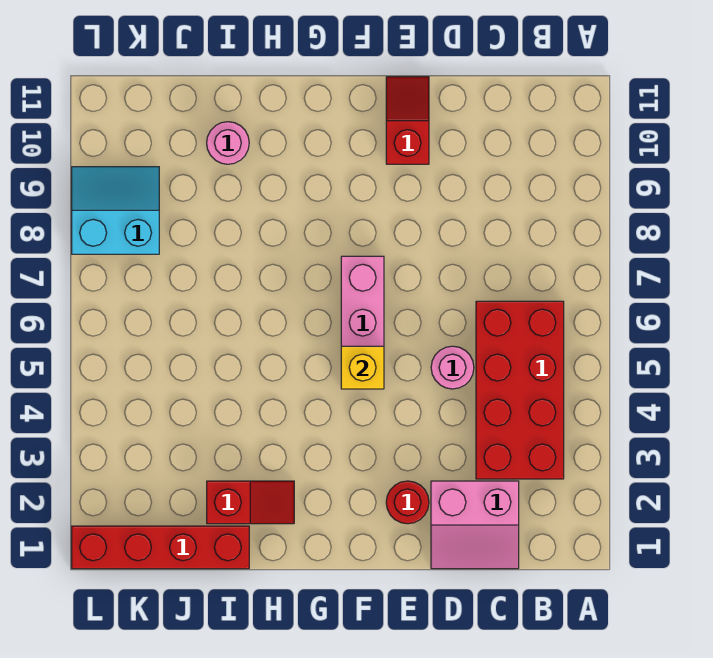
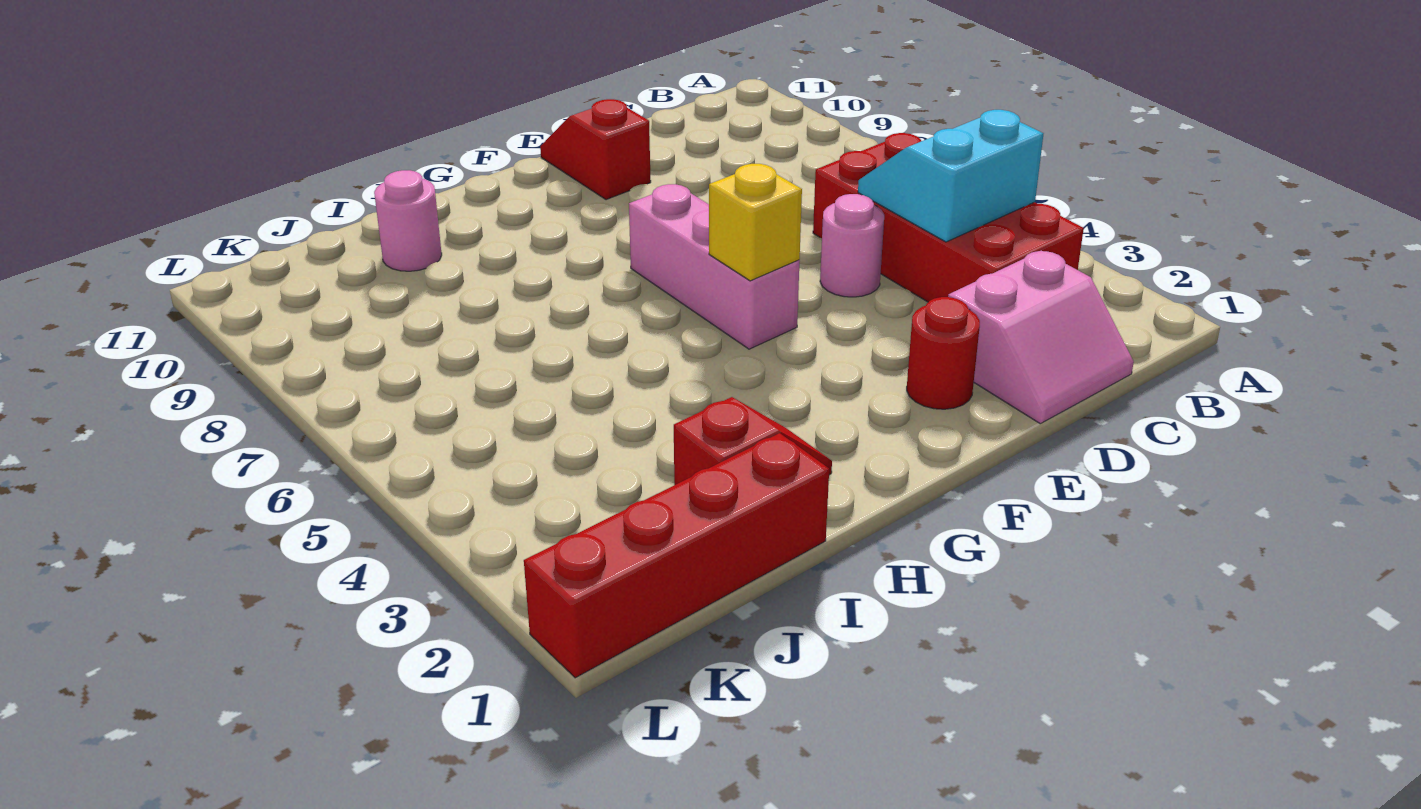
cyan 2x2 slope [72,167,159,254] -> cyan 2x2 slope moved to [858,110,1043,242]

